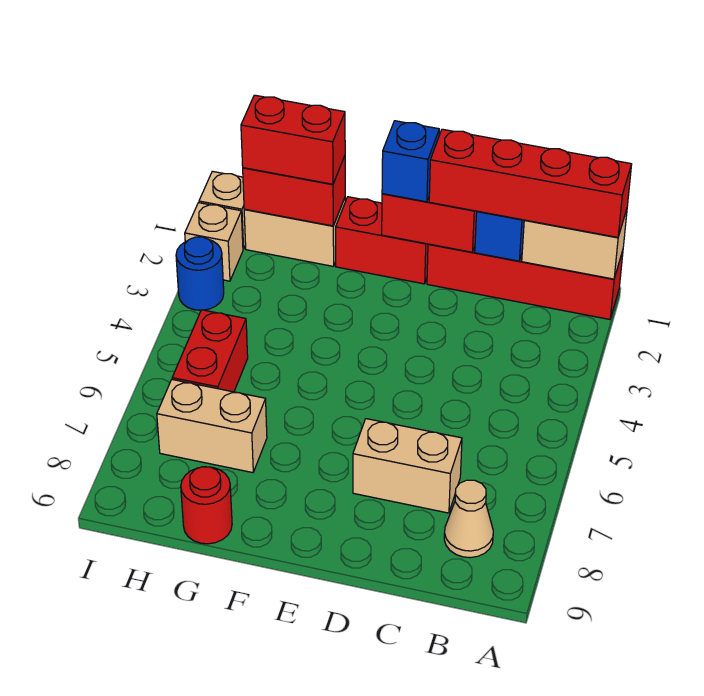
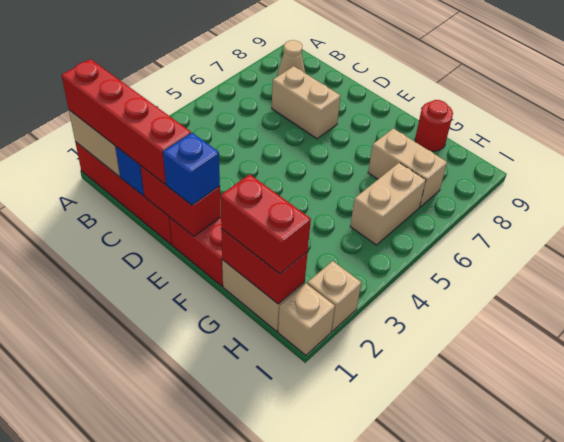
red 1x2 brick [172,310,248,392] -> tan 1x2 brick [350,163,426,245]
blue 1x1 round brick [176,237,224,310] -> none

